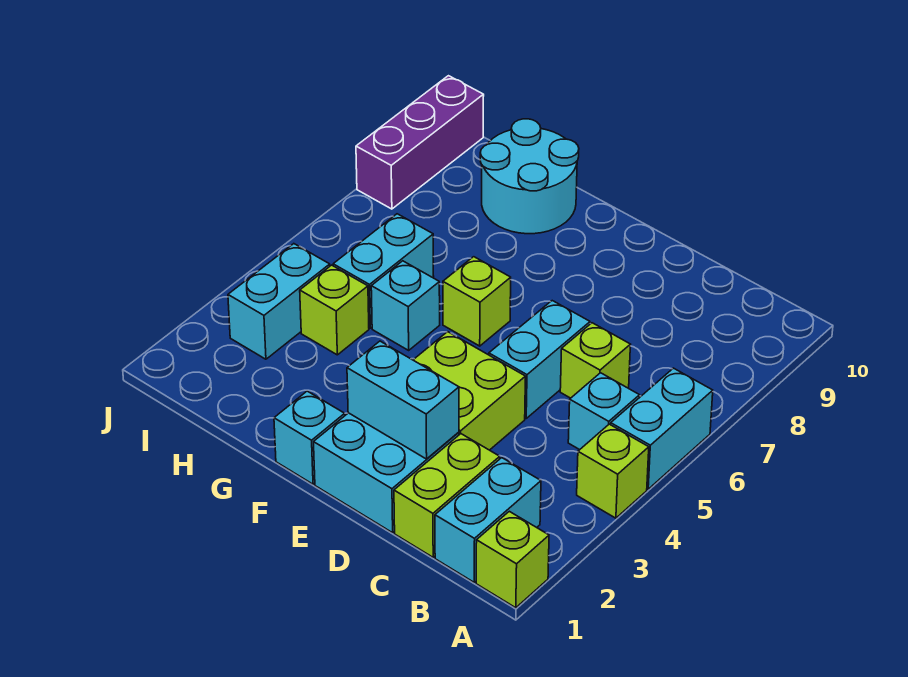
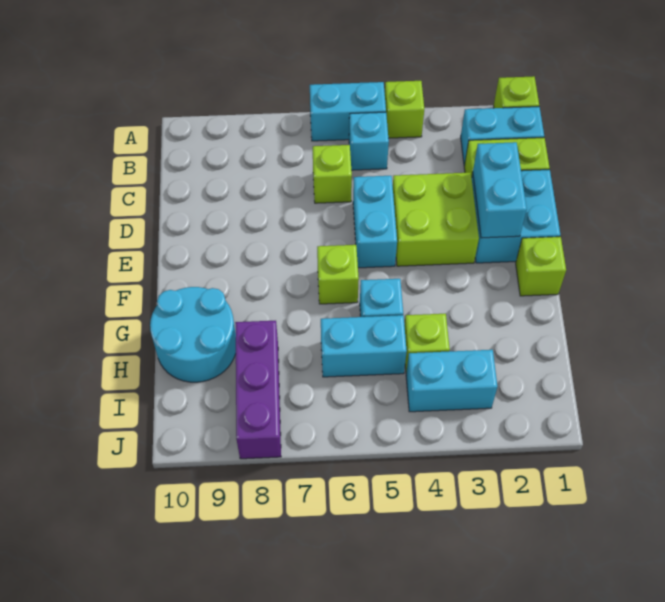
cyan 1x2 brick [489,301,590,418] -> cyan 1x2 brick turned to [353,176,397,268]
cyan 1x1 brick [274,391,345,484] -> lime 1x1 brick [516,237,566,296]
purple 1x3 brick [356,76,484,209] -> purple 1x3 brick turned to [235,321,281,459]

